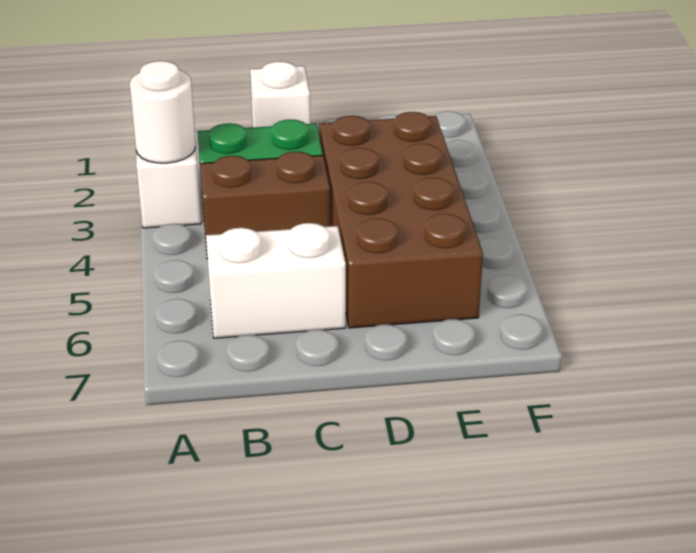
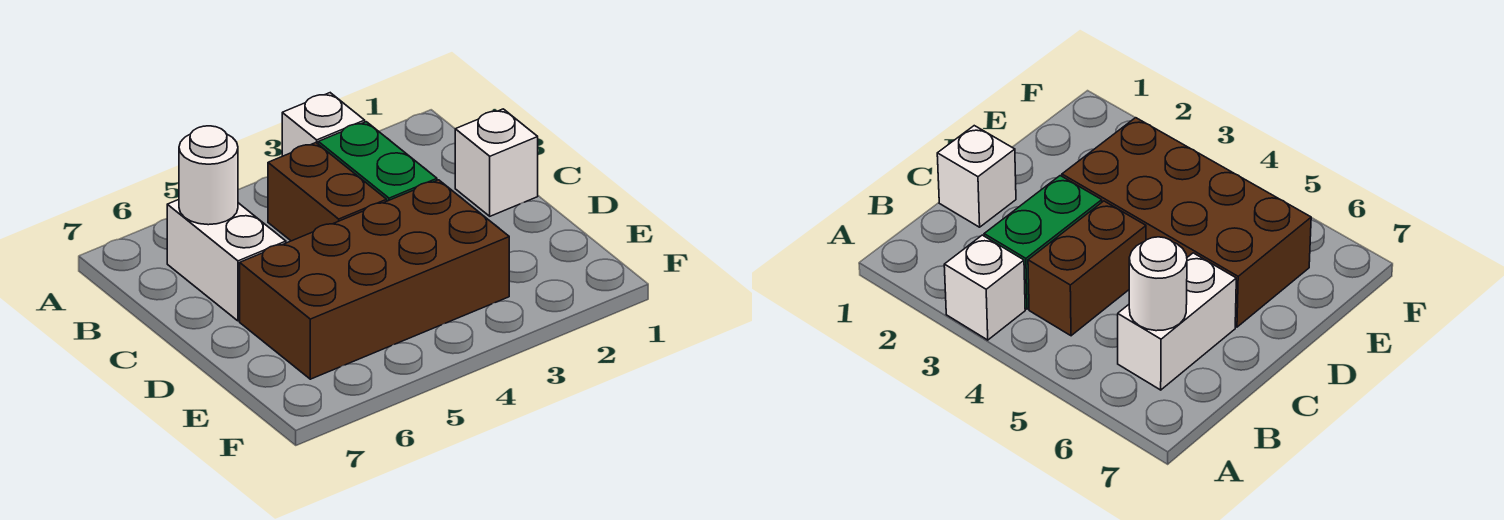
white 1x1 round brick [130,61,196,163] -> white 1x1 round brick moved to [179,126,238,225]

